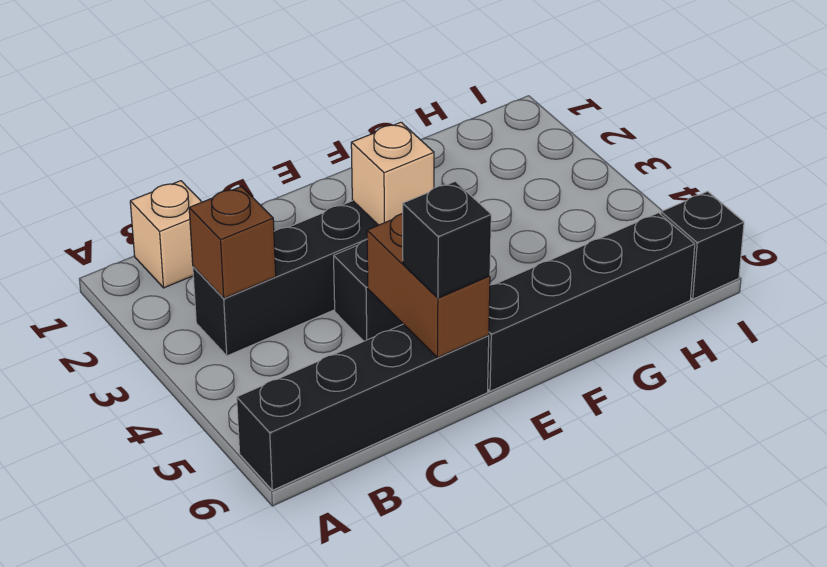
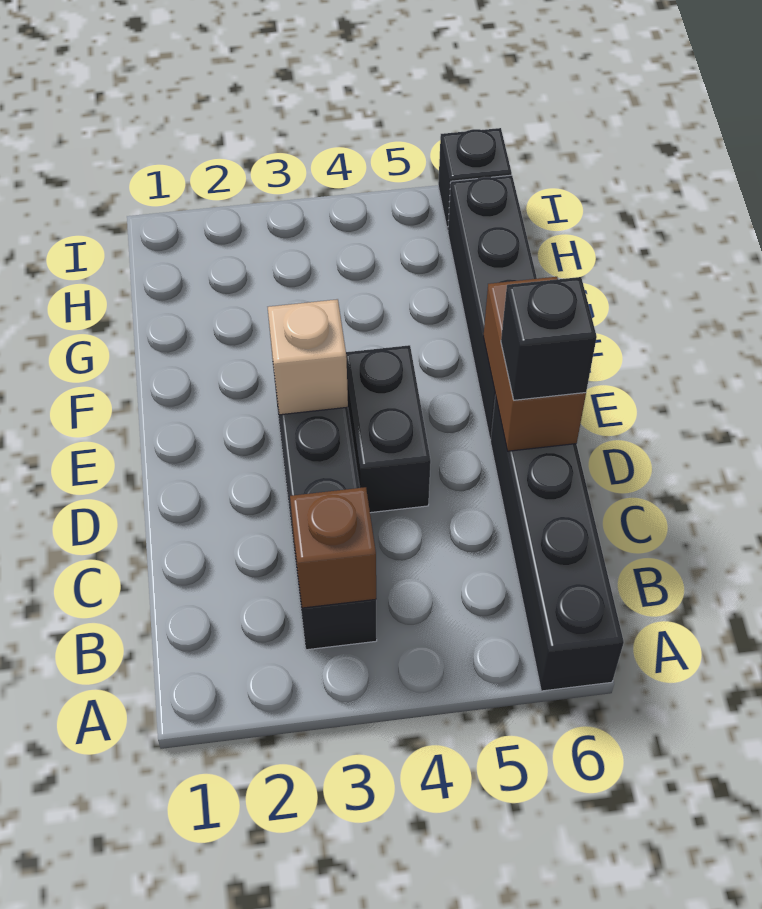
tan 1x1 brick [130,181,201,288] -> none
brown 1x2 brick [367,214,490,358] -> brown 1x2 brick turned to [483,277,586,451]

